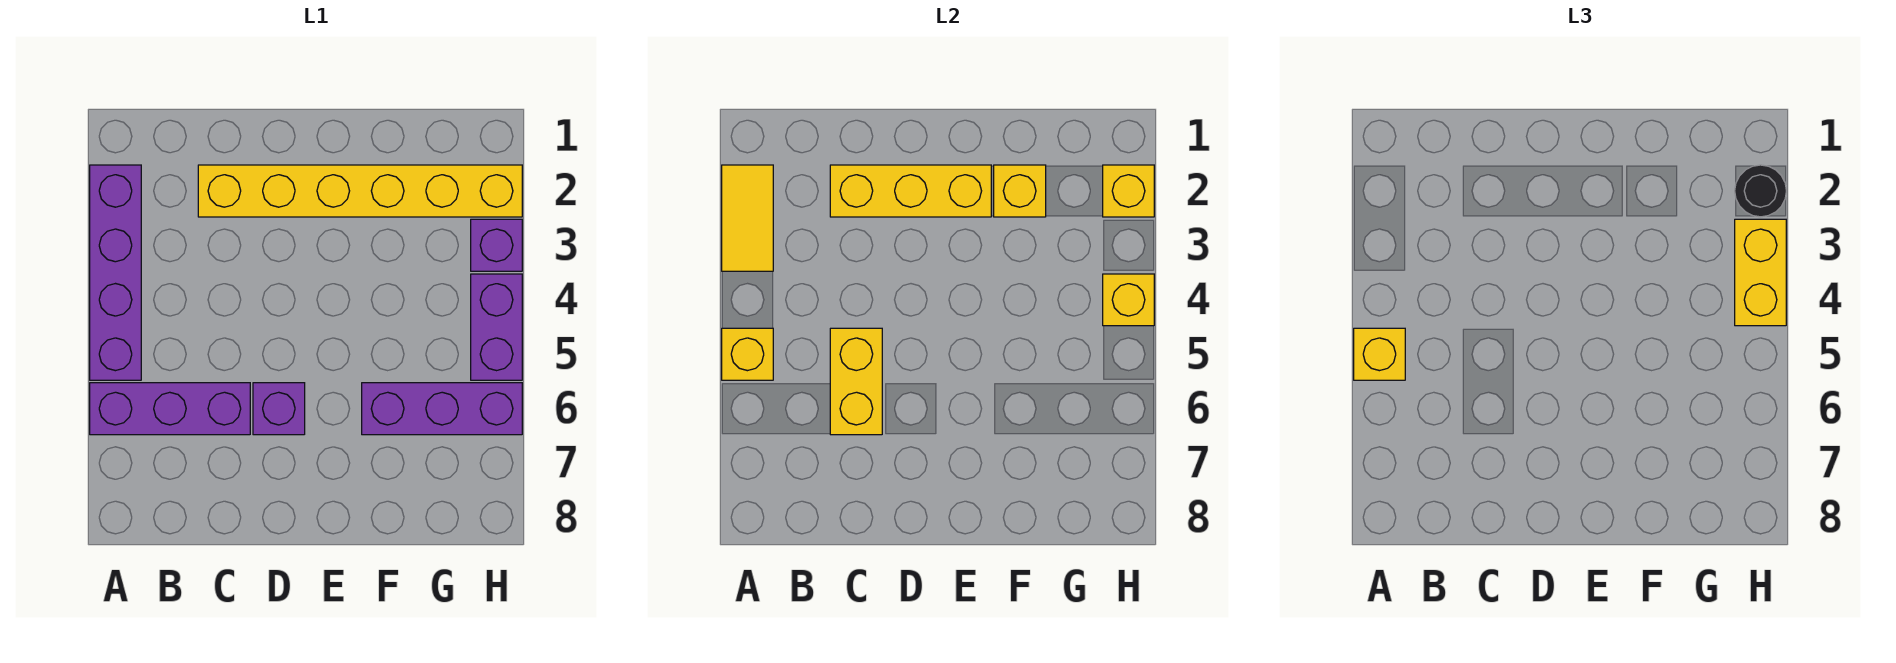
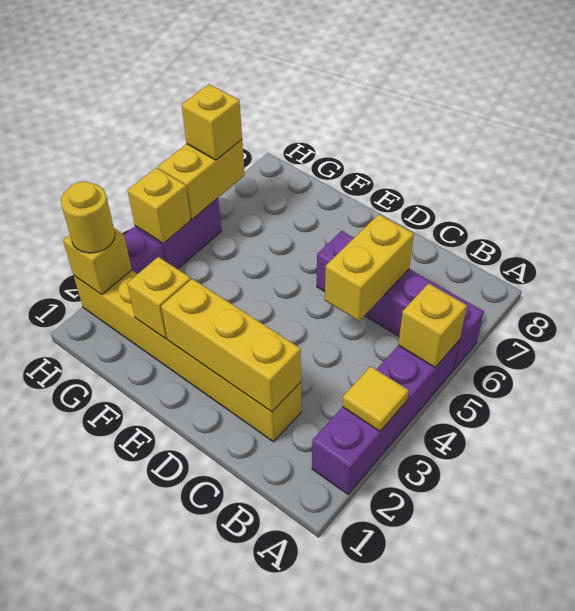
yellow 1x2 tile [722,165,773,271] -> yellow 1x1 tile [342,366,409,431]
yellow 1x1 brick [1354,328,1405,380] -> yellow 1x1 brick moved to [182,84,242,160]
purple 1x3 brick [362,383,522,435] -> none
black 1x1 round brick [1735,165,1786,217] -> yellow 1x1 round brick [61,181,115,253]
yellow 1x2 brick [1735,219,1786,326] -> yellow 1x2 brick moved to [158,140,245,219]

